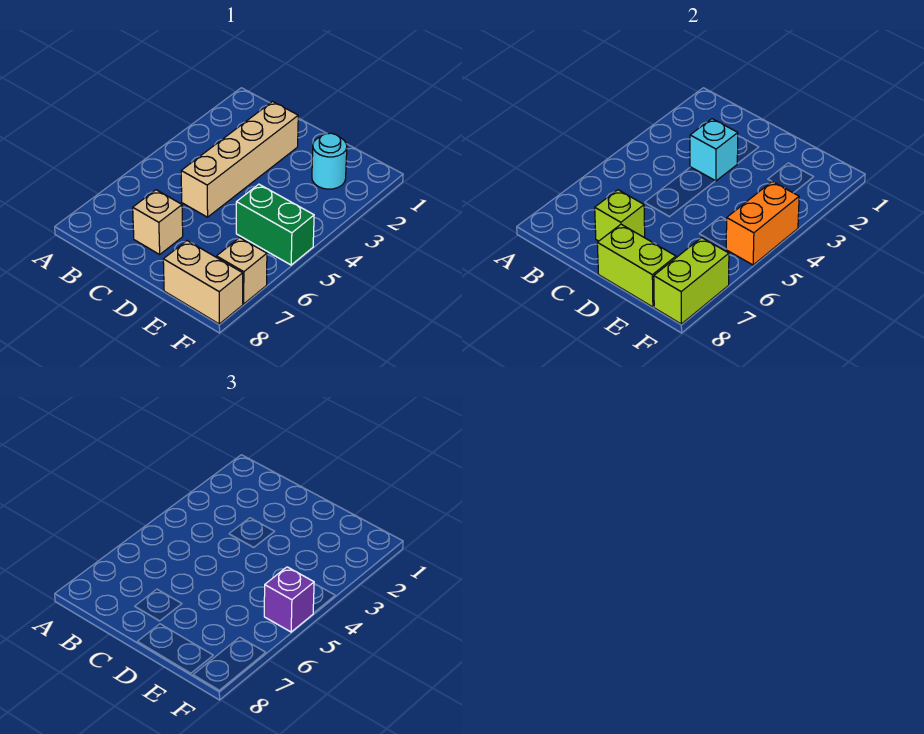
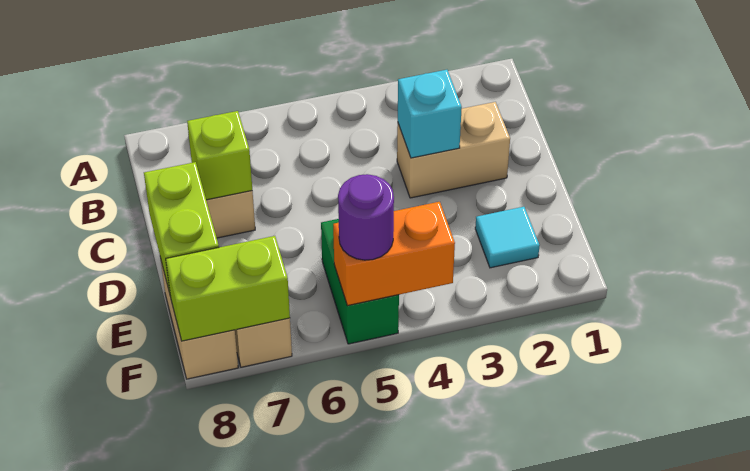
tan 1x4 brick [181,102,298,217] -> tan 1x2 brick [397,102,510,198]
cyan 1x1 round brick [312,133,347,189] -> cyan 1x1 tile [475,207,540,268]
purple 1x1 brick [264,567,314,632] -> purple 1x1 round brick [338,174,394,260]

